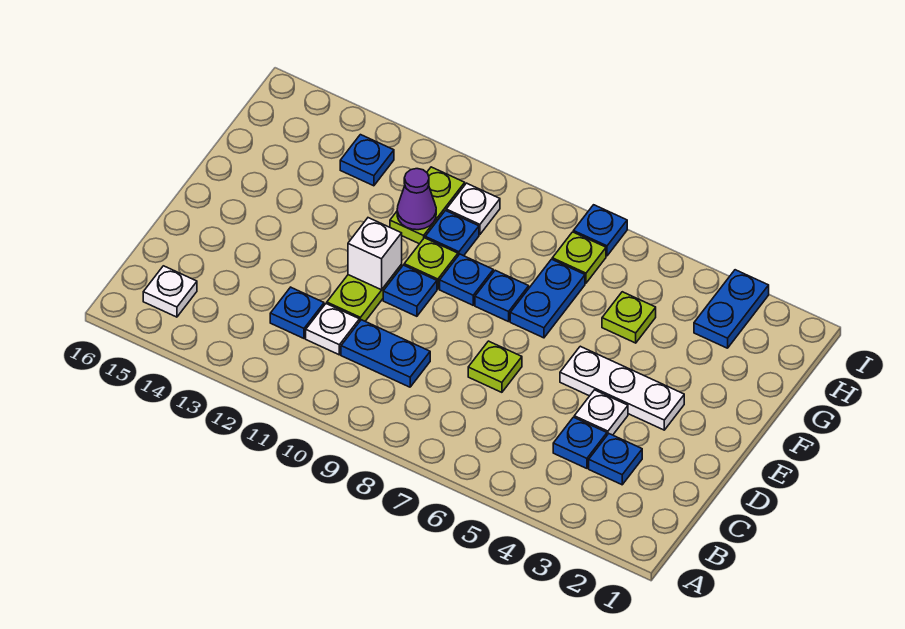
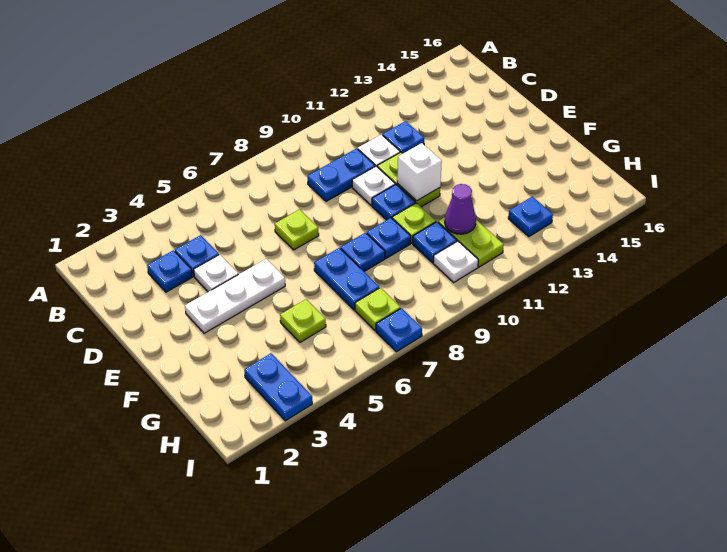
white 1x1 plate [143,266,197,317] -> white 1x1 plate moved to [352,166,395,205]

